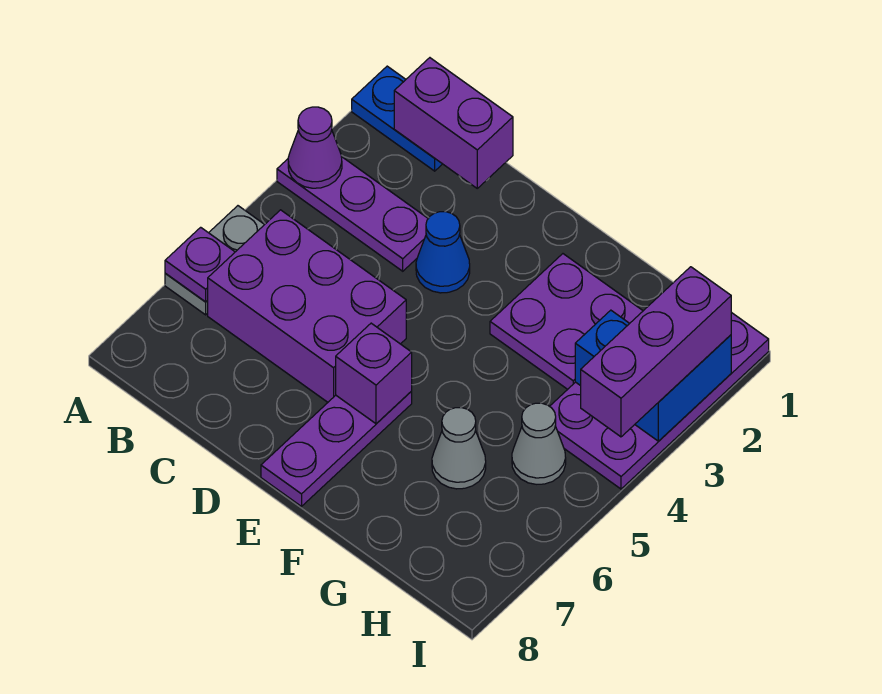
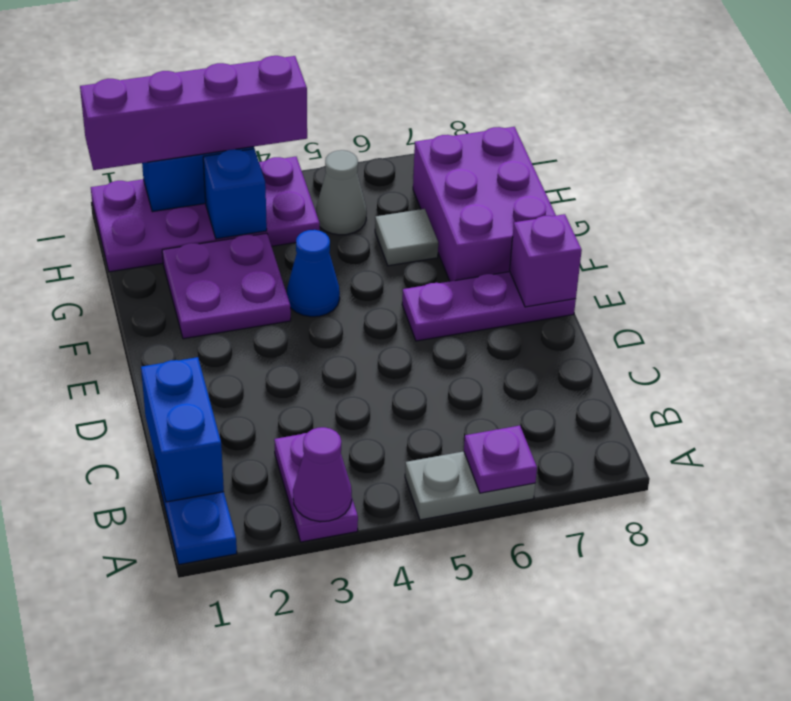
purple 1x3 plate [277,156,428,271] -> purple 1x2 plate [274,433,358,542]
purple 1x2 brick [394,58,513,188] -> blue 1x2 brick [141,357,224,502]
purple 2x3 brick [207,210,406,402] -> purple 2x3 brick moved to [413,127,556,281]
blue 1x1 cone [416,212,470,293] -> blue 1x1 cone moved to [287,230,340,317]
purple 1x1 brick [336,323,412,424] -> purple 1x1 brick moved to [510,214,582,307]
grey 1x1 cone [432,408,486,489] -> grey 1x1 tile [375,209,438,266]
purple 1x3 brick [581,267,731,437] -> purple 1x4 brick [80,56,307,170]

